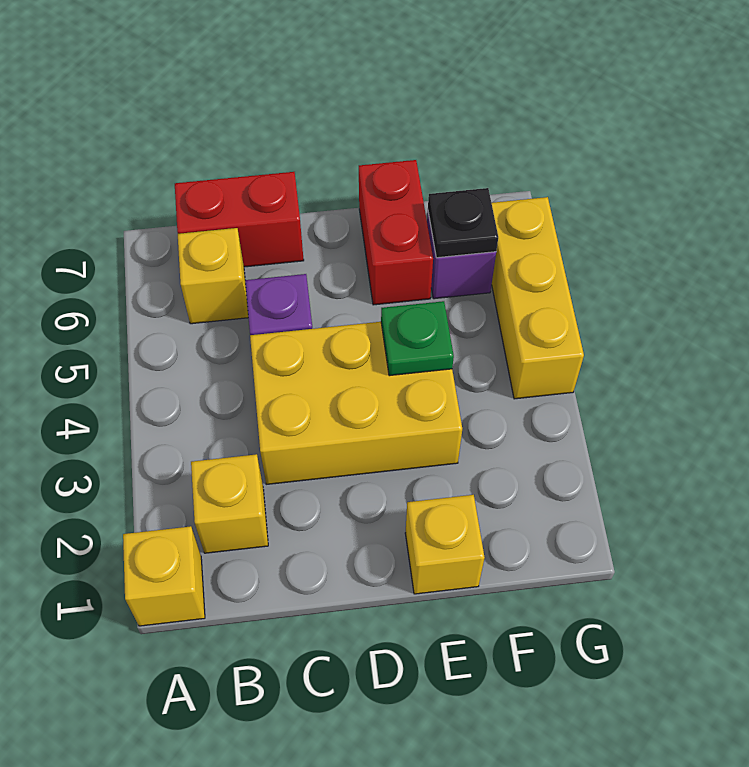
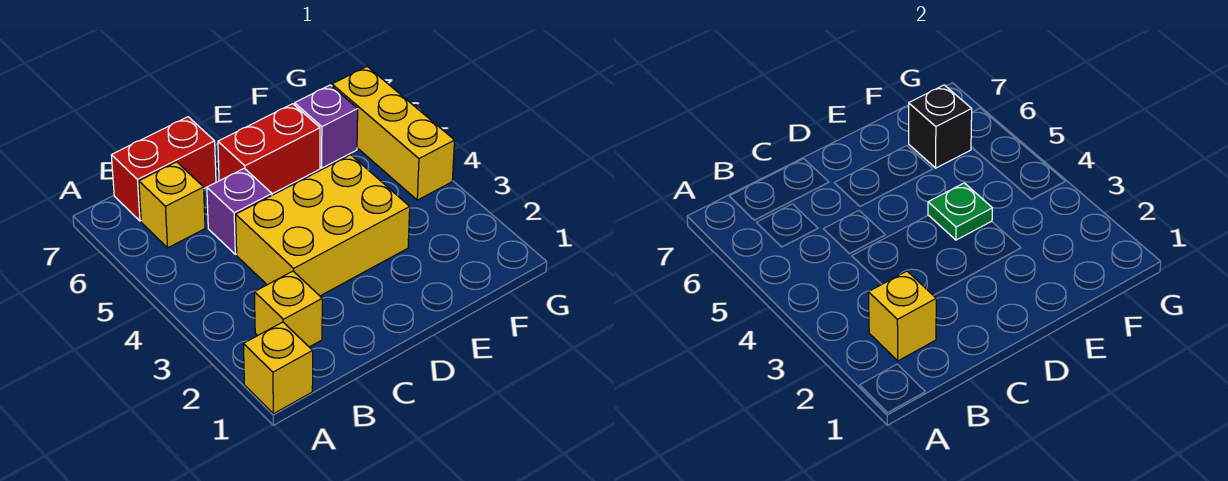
yellow 1x1 brick [405,495,485,594] -> yellow 1x1 brick moved to [868,271,936,361]
red 1x2 brick [359,160,433,305] -> red 1x2 brick turned to [218,104,320,194]
black 1x1 plate [428,188,498,258] -> black 1x1 brick [909,85,972,168]

